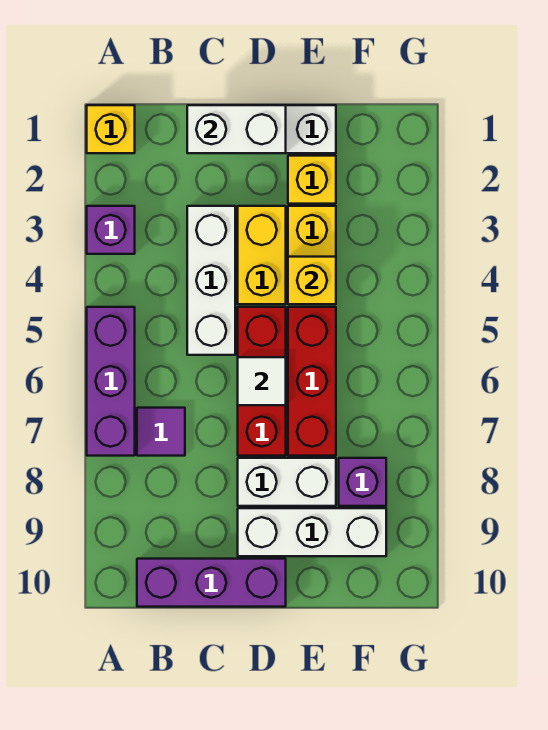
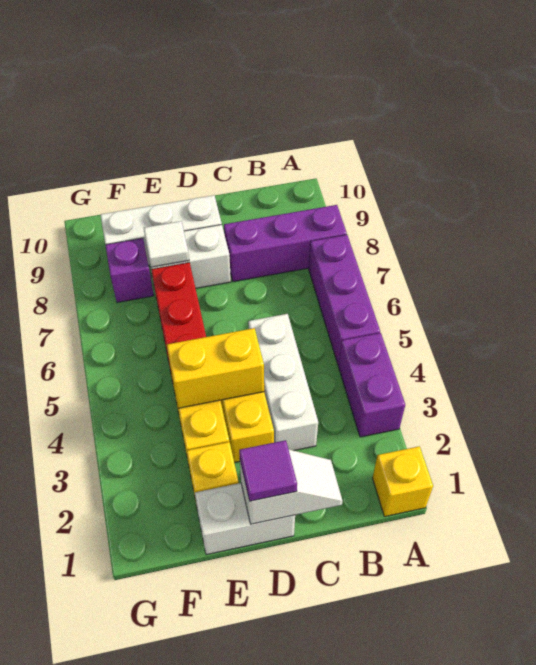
purple 1x1 brick [87,206,135,254] -> purple 1x2 brick [338,333,405,437]
purple 1x1 tile [137,408,185,456] -> purple 1x1 tile moved to [239,440,297,501]
purple 1x3 brick [137,559,286,607] -> purple 1x3 brick moved to [224,205,347,282]
white 1x2 brick [187,105,286,153] -> white 1x2 slope [240,449,343,524]
red 1x3 brick [238,307,286,456] -> none
white 1x1 tile [238,357,286,405] -> white 1x1 tile moved to [144,221,189,267]
yellow 1x1 brick [288,257,336,304] -> yellow 1x2 brick [167,328,264,408]

